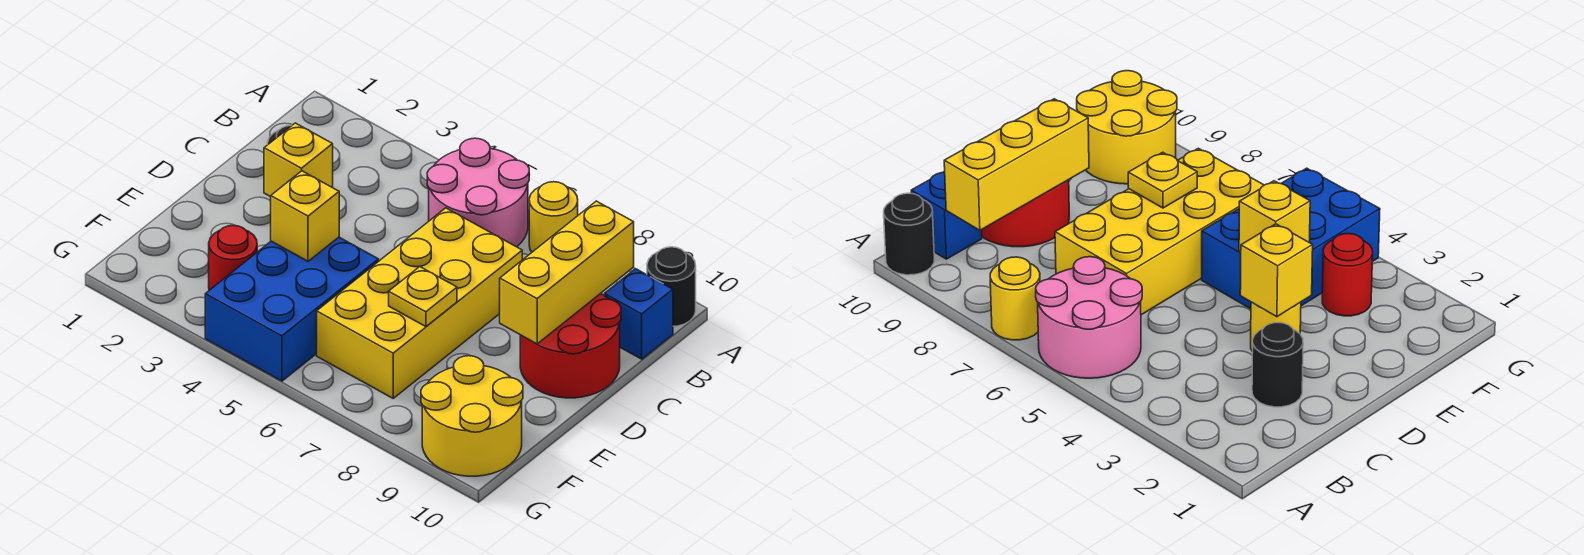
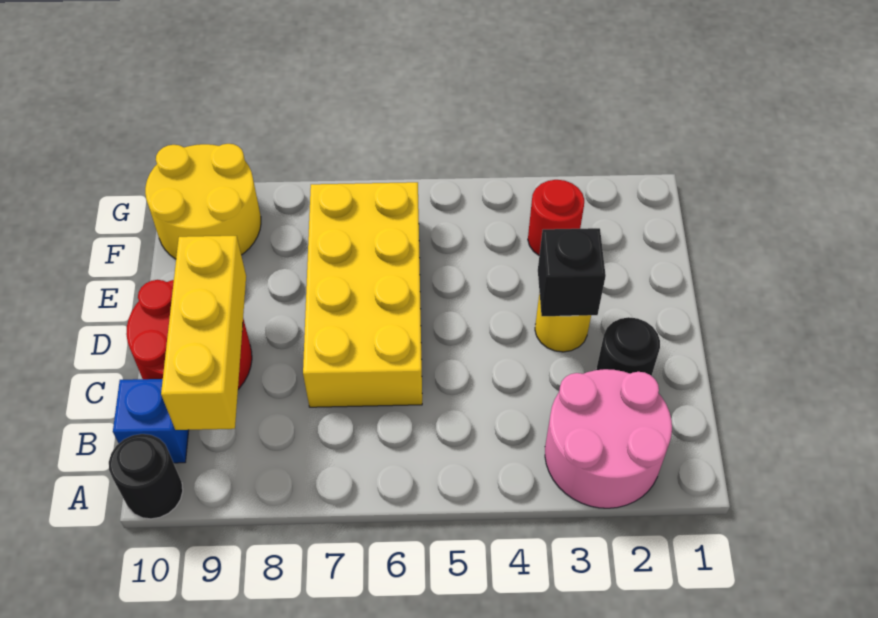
pink 2x2 round brick [427,138,529,247] -> pink 2x2 round brick moved to [545,369,672,508]
yellow 1x1 round brick [529,182,578,252] -> none
yellow 1x1 brick [264,123,333,197] -> black 1x1 brick [538,228,606,316]
blue 2x3 brick [205,237,379,381] -> none
yellow 1x1 brick [271,171,339,261] -> none
yellow 1x1 plate [389,267,457,327] -> none

